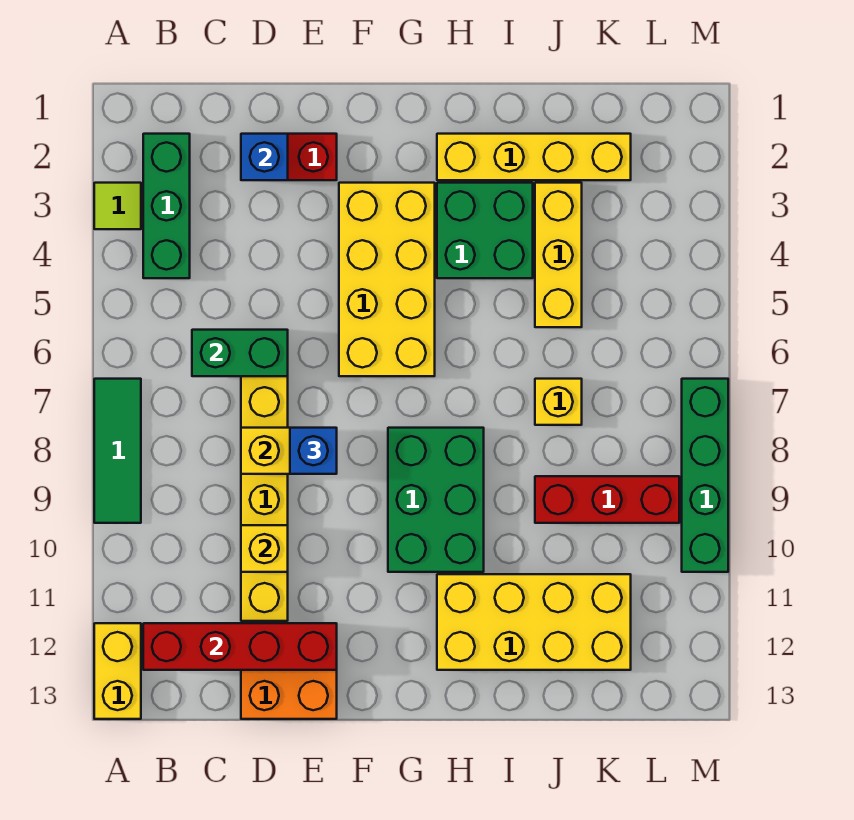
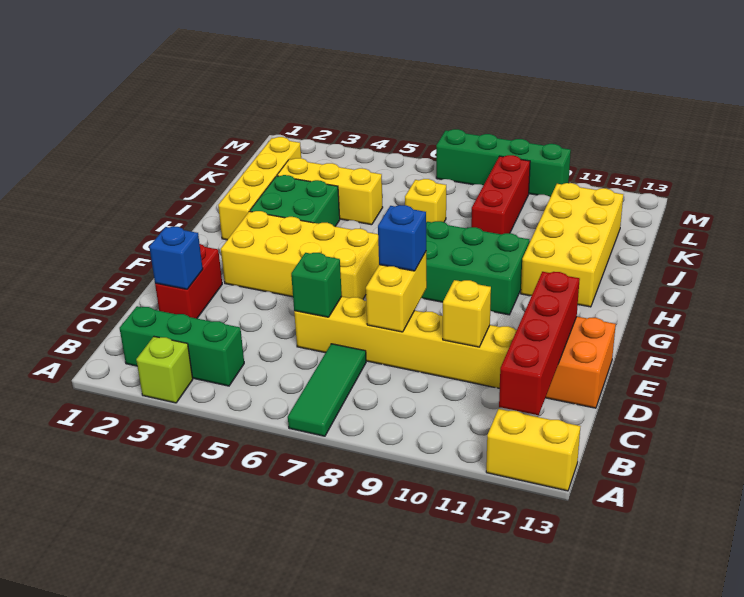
lime 1x1 tile [94,183,141,229] -> lime 1x1 brick [136,337,193,403]
green 1x3 tile [94,379,141,523] -> green 1x3 tile turned to [288,344,366,436]
green 1x2 brick [192,330,288,376] -> green 1x1 brick [291,253,342,317]

